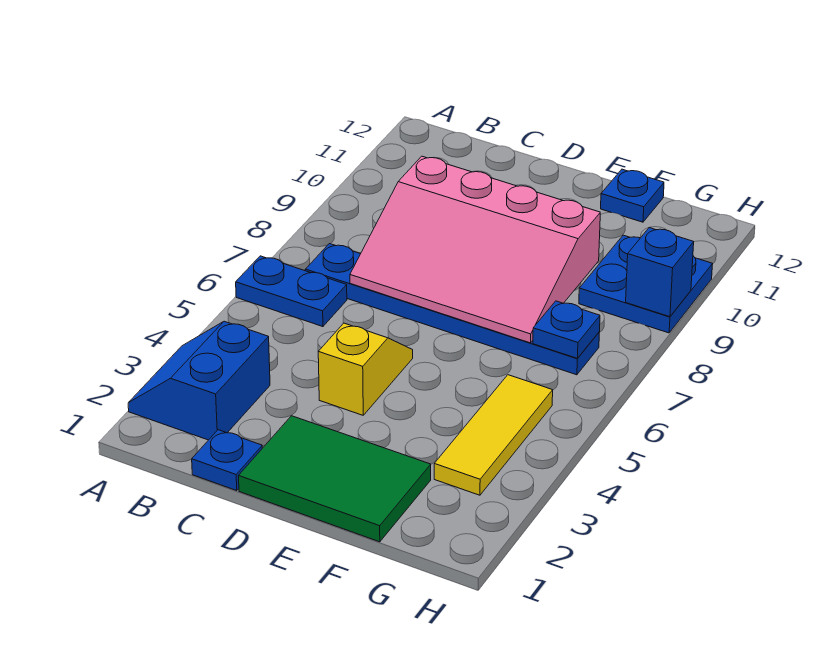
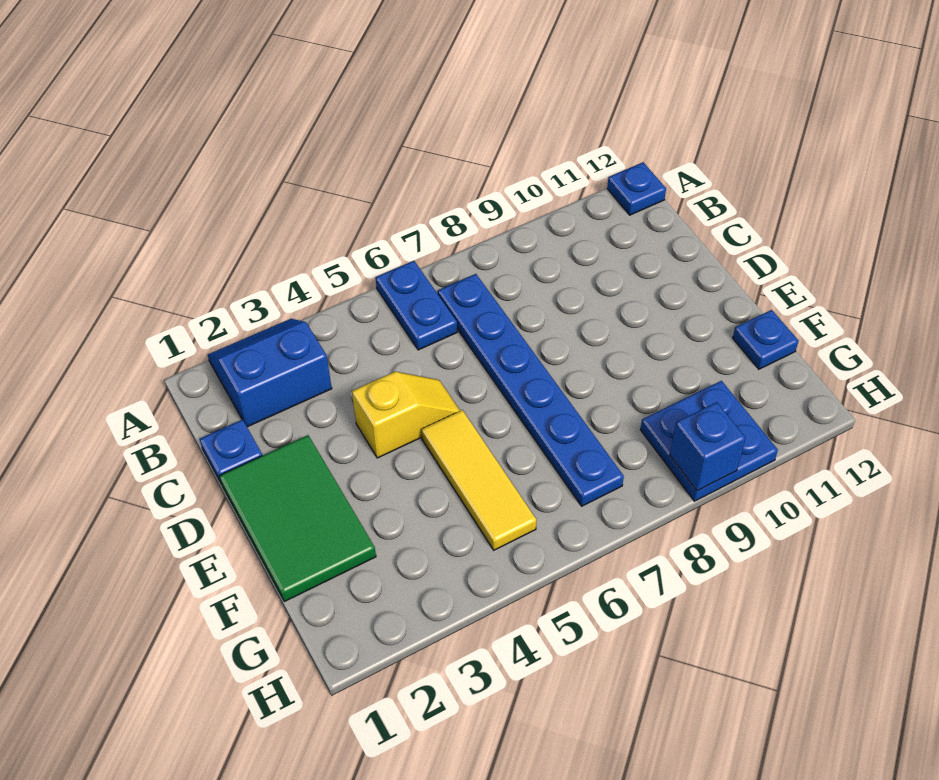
pink 3x4 slope [350,156,600,343] -> none
yellow 1x3 tile [434,375,553,495] -> yellow 1x3 tile turned to [421,410,536,550]
blue 1x1 plate [533,301,600,358] -> blue 1x1 plate moved to [607,162,666,215]

